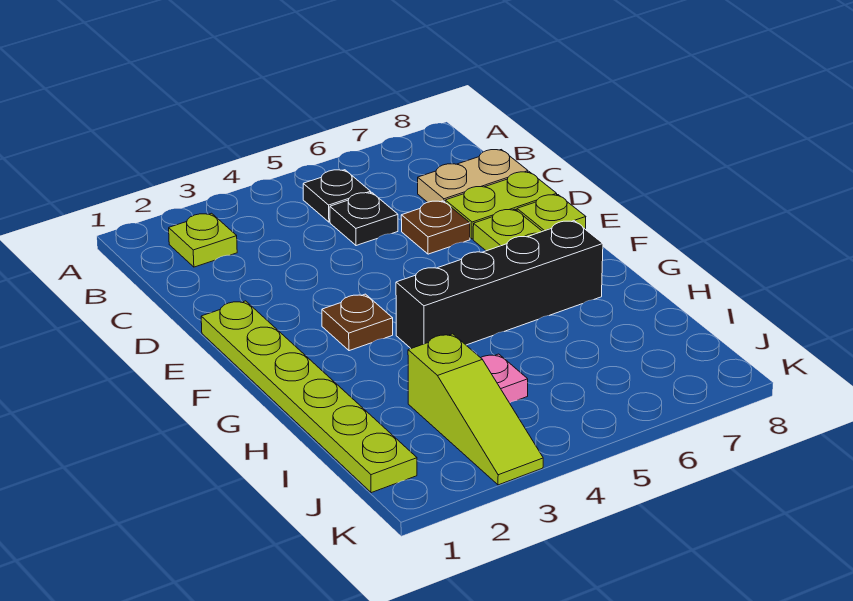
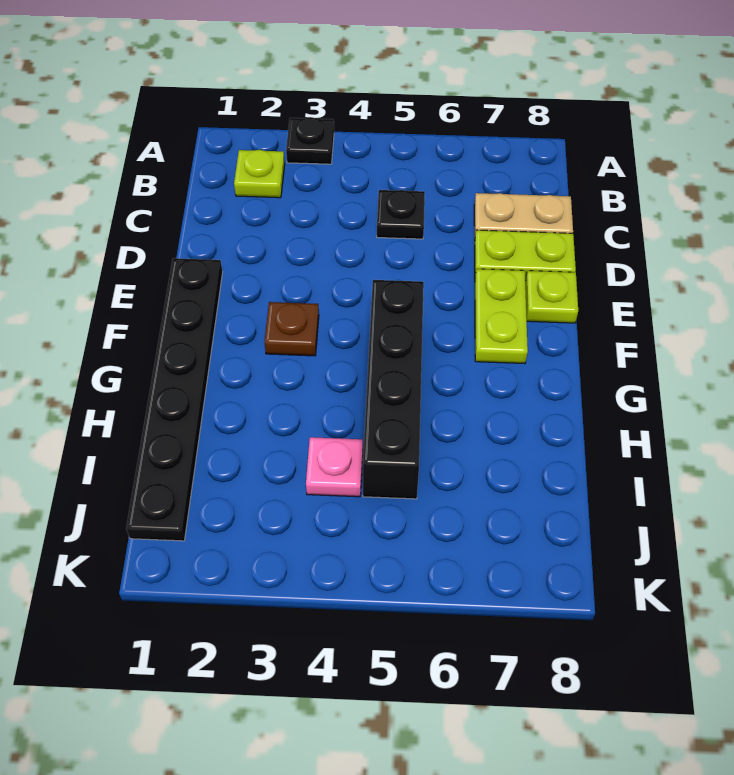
black 1x1 plate [303,170,371,222] -> black 1x1 plate moved to [286,117,334,164]
brown 1x1 plate [401,201,470,254] -> none
lime 1x6 plate [201,301,417,493] -> black 1x6 plate [126,258,223,541]
black 1x4 brick [396,221,603,348] -> black 1x4 brick turned to [363,280,424,499]
lime 1x3 slope [408,334,543,485] -> none

